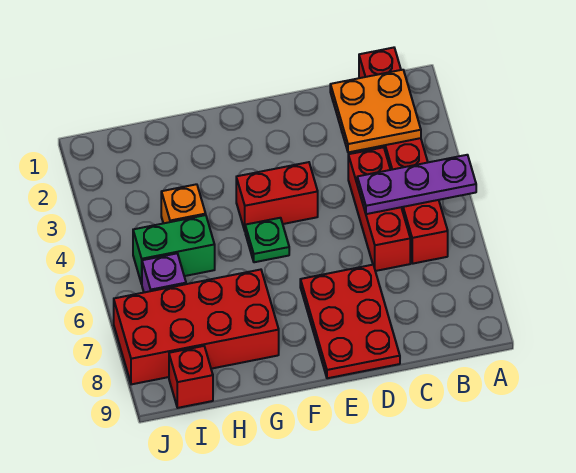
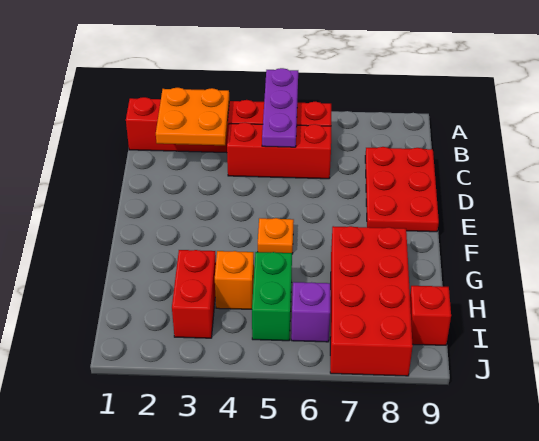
red 2x3 plate [300,265,400,378] -> red 2x3 plate turned to [365,147,439,232]
red 1x2 brick [236,162,318,230] -> red 1x2 brick moved to [172,250,216,338]
green 1x1 plate [245,218,289,262] -> orange 1x1 plate [258,218,294,254]

